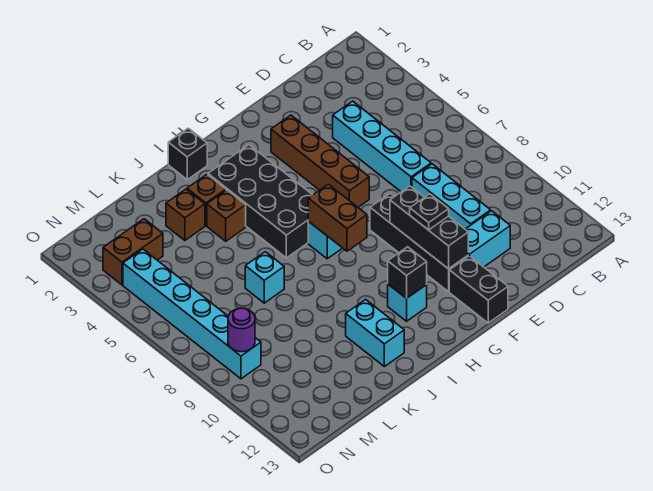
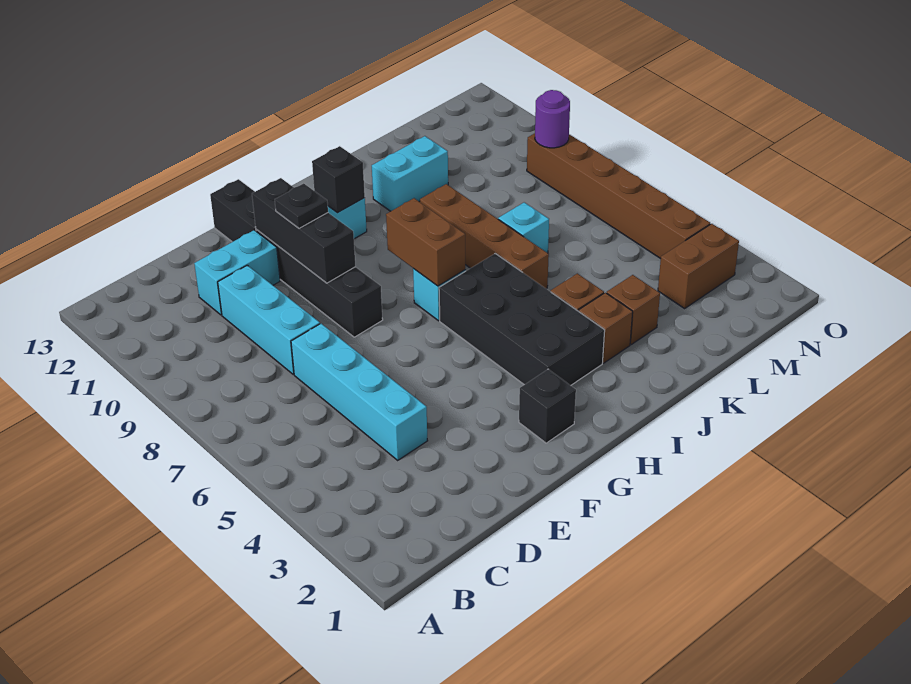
brown 1x4 brick [271,115,369,207] -> brown 1x4 brick moved to [420,184,549,289]
black 1x1 brick [168,128,207,180] -> black 1x1 brick moved to [519,369,576,443]
cyan 1x2 brick [346,299,404,367] -> cyan 1x2 brick turned to [372,136,448,211]
cyan 1x6 brick [123,249,261,379] -> brown 1x6 brick [527,133,710,259]

